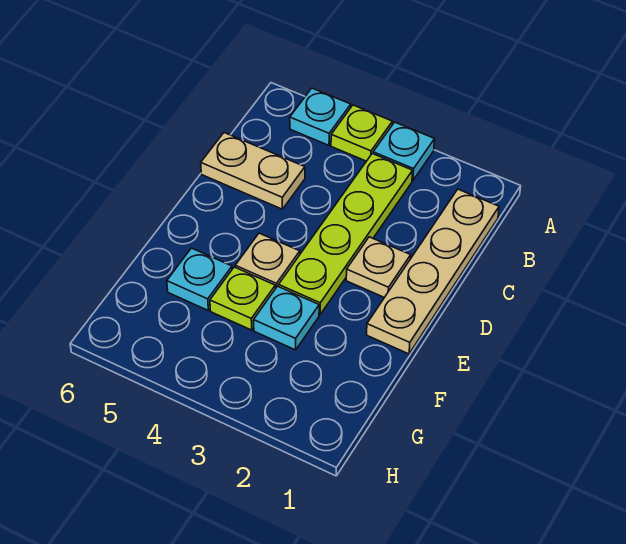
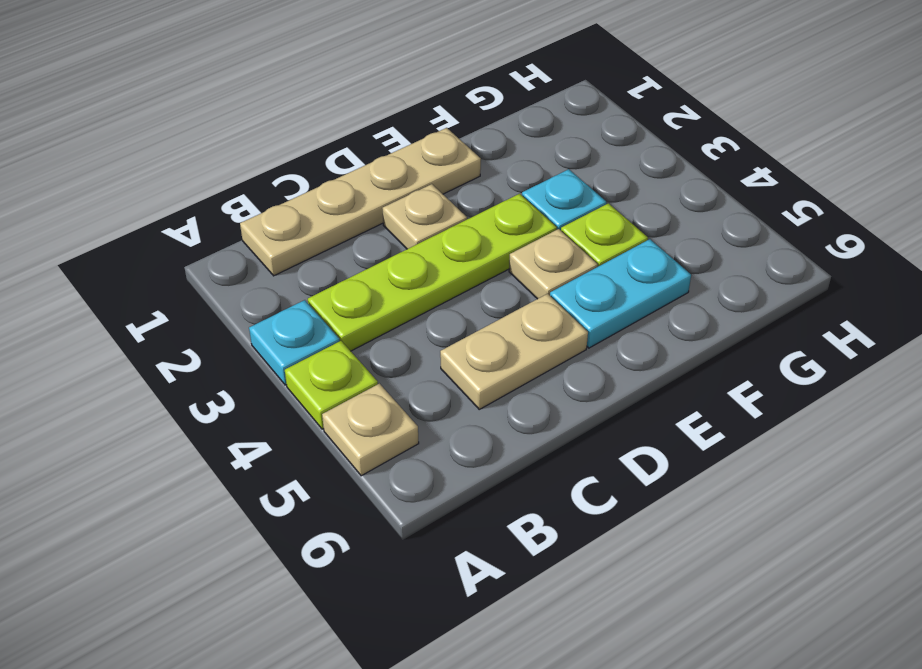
cyan 1x1 plate [290,88,351,145] -> tan 1x1 plate [322,384,419,476]
tan 1x2 plate [201,133,305,209] -> tan 1x2 plate turned to [440,294,588,409]
cyan 1x1 plate [167,248,232,310] -> cyan 1x2 plate [550,239,691,348]

